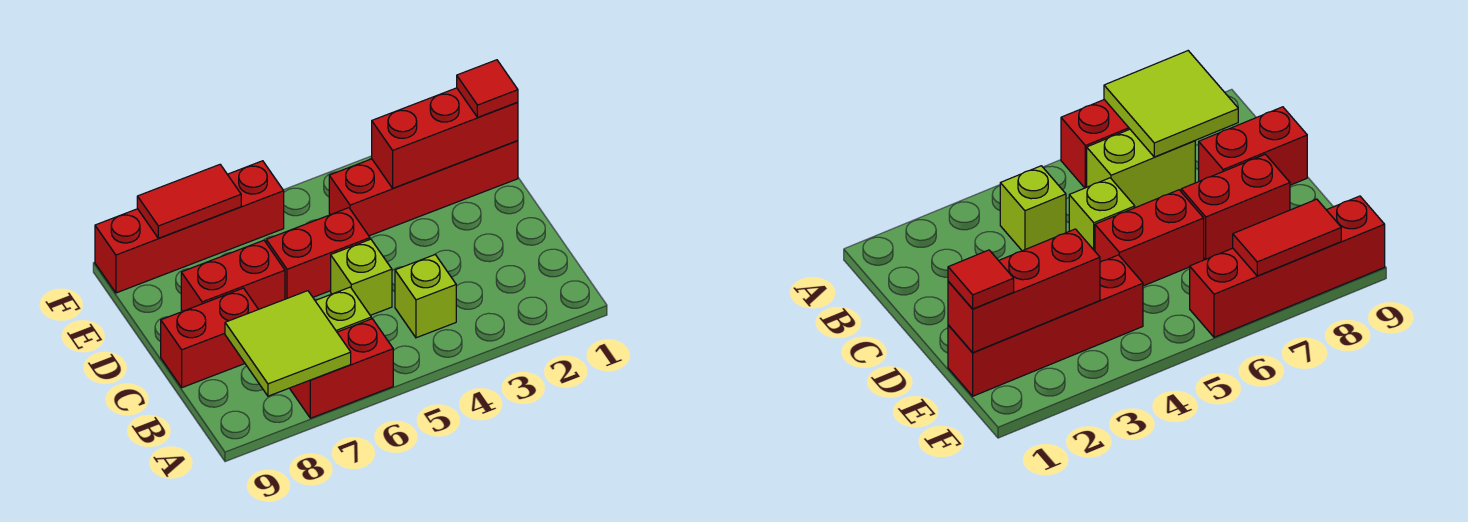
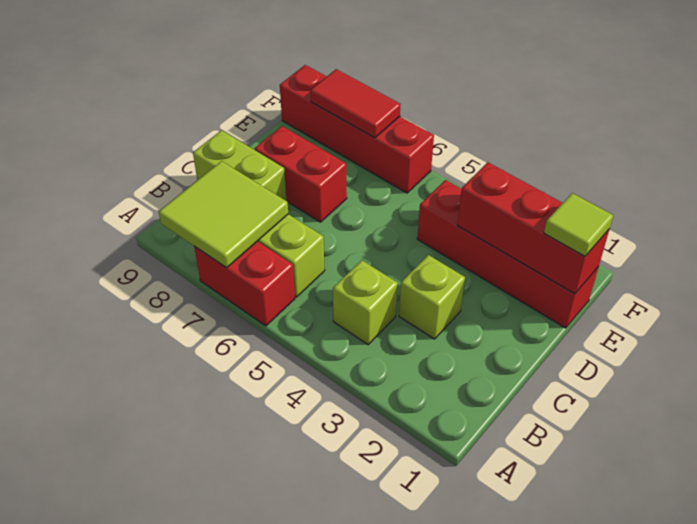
lime 1x1 brick [331,239,392,315] -> lime 1x1 brick moved to [399,255,465,339]
red 1x2 brick [161,288,258,388] -> lime 1x2 brick [193,130,286,201]
red 1x2 brick [266,208,370,299] -> none
red 1x1 tile [457,60,518,117] -> lime 1x1 tile [544,193,613,256]

